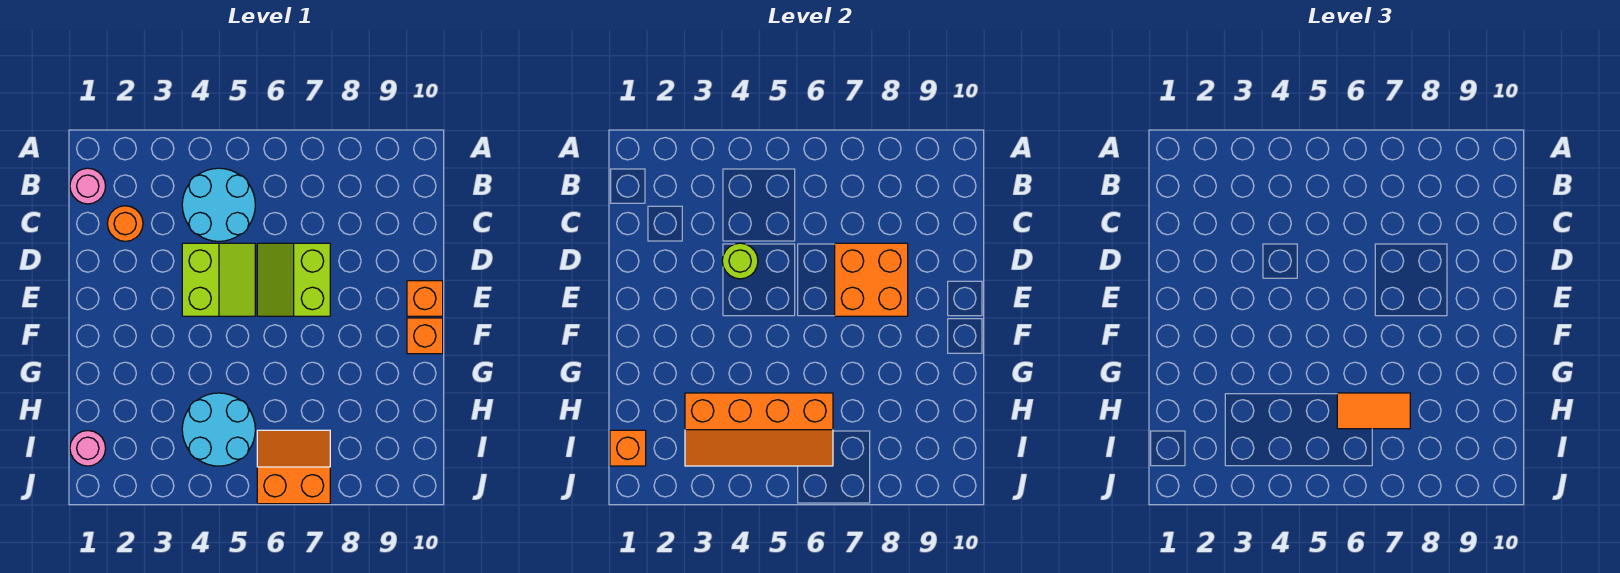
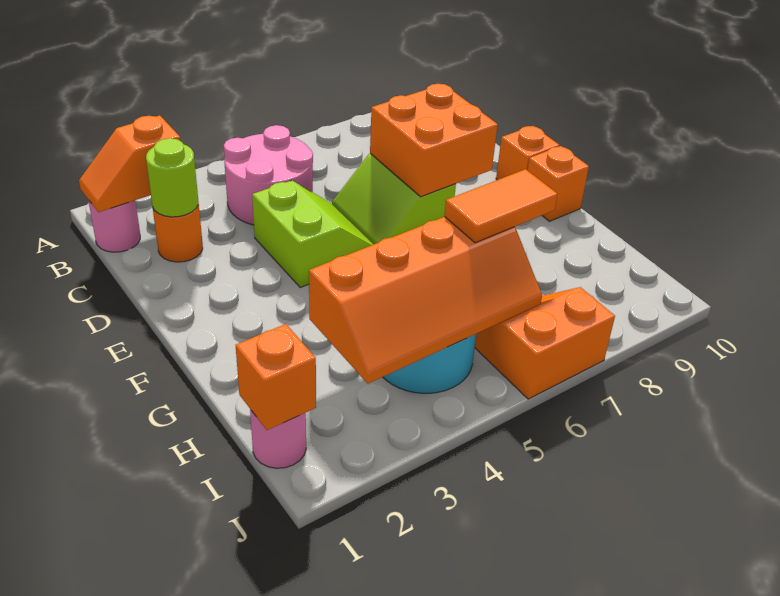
none -> orange 1x2 slope [79,115,180,212]
cyan 2x2 round brick [182,168,255,241] -> pink 2x2 round brick [224,125,313,225]
lime 1x1 round brick [722,243,758,279] -> lime 1x1 round brick moved to [146,138,198,217]

